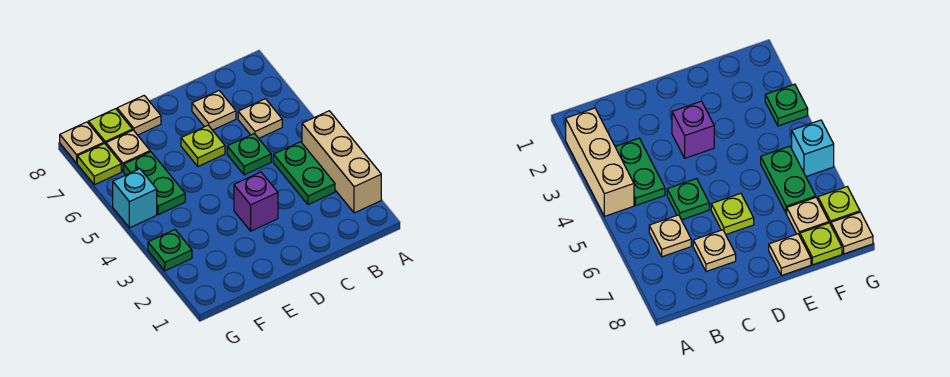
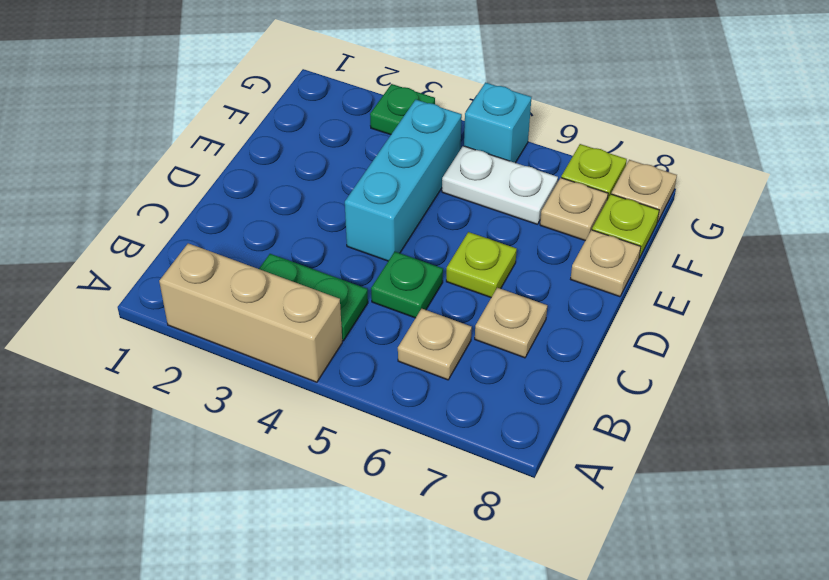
purple 1x1 brick [234,172,278,231] -> none
none -> cyan 1x3 brick [345,100,462,261]
green 1x2 plate [124,152,185,215] -> white 1x2 plate [442,146,558,224]

